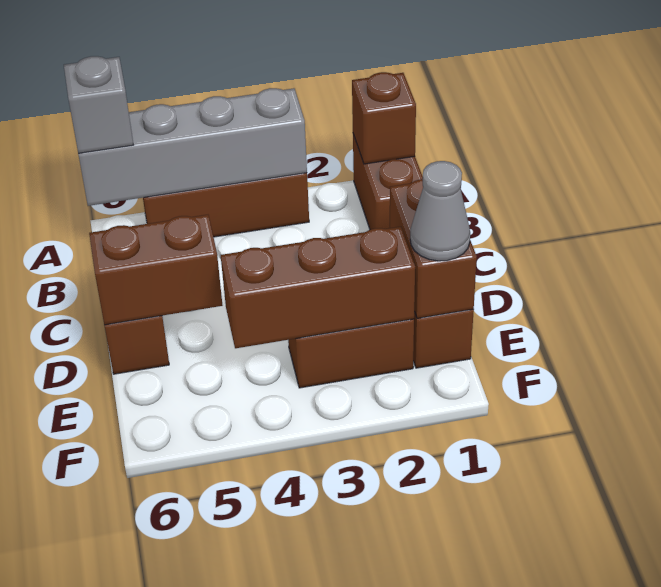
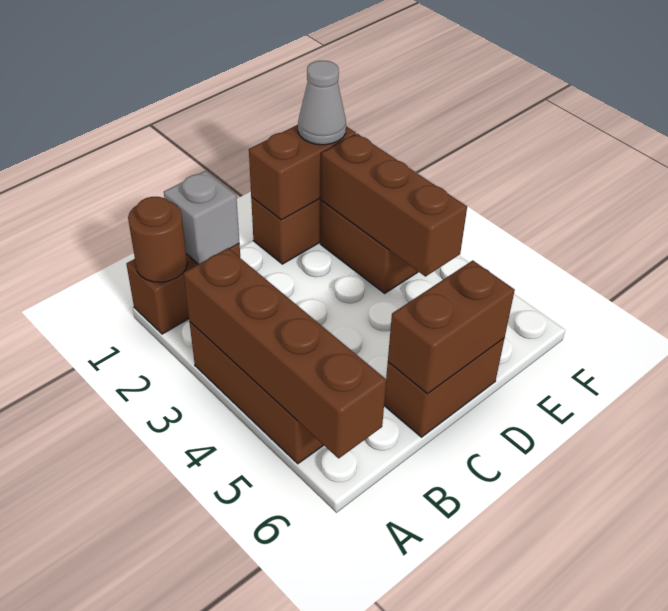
brown 1x1 brick [352,72,416,164] -> brown 1x1 round brick [128,197,187,282]
grey 1x4 brick [78,88,307,206] -> brown 1x4 brick [184,248,386,458]
grey 1x1 brick [64,56,133,153] -> grey 1x1 brick moved to [164,171,239,264]
brown 1x2 brick [89,215,223,325] -> brown 1x2 brick turned to [388,260,515,394]

